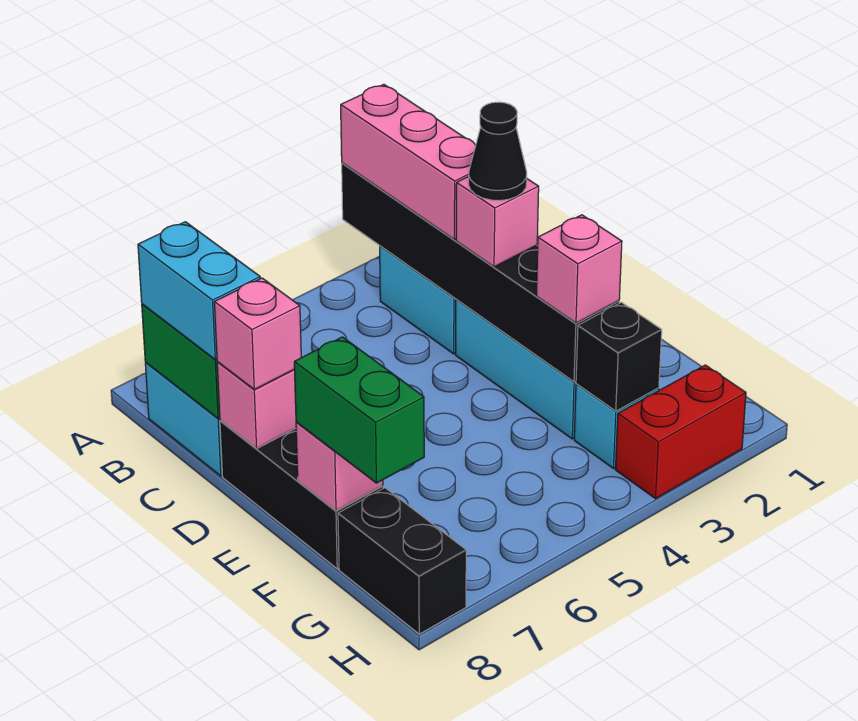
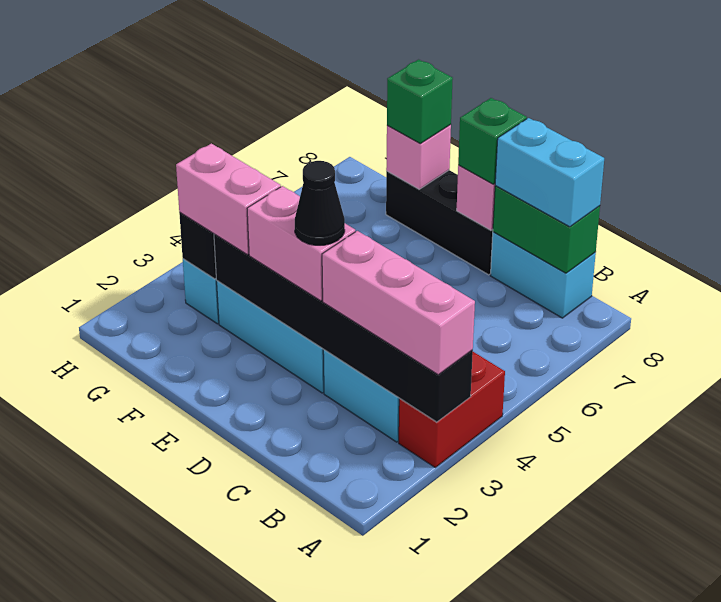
pink 1x1 brick [456,177,539,267] -> pink 1x2 brick [247,186,355,301]
pink 1x1 brick [214,278,301,389] -> green 1x1 brick [458,98,527,184]
pink 1x1 brick [537,215,622,323] -> pink 1x2 brick [176,143,281,255]
green 1x2 brick [294,337,424,483] -> green 1x1 brick [387,60,453,144]
black 1x2 brick [338,488,466,634] -> none
red 1x2 brick [615,365,746,499] -> red 1x2 brick moved to [399,352,505,467]

